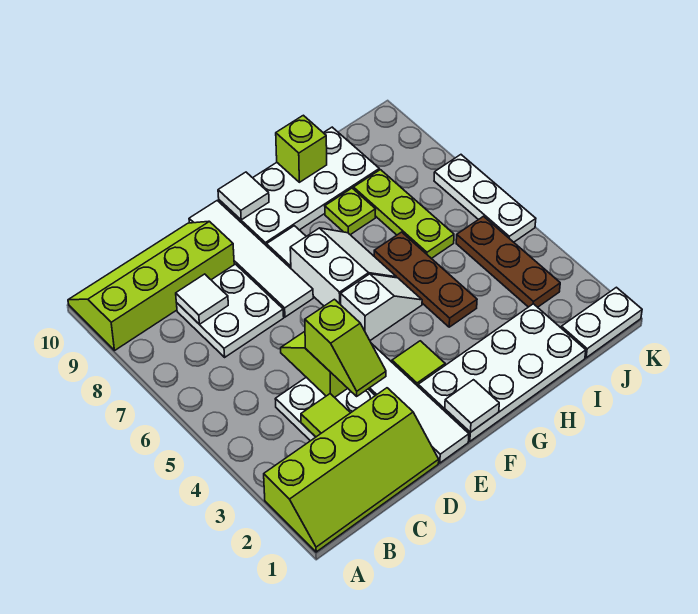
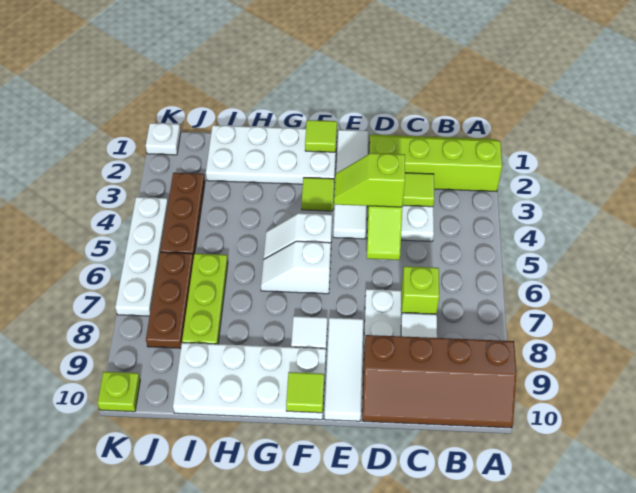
lime 2x4 slope [68,221,234,350] -> brown 2x4 slope [362,335,516,428]
lime 1x2 slope [305,299,386,396] -> lime 1x2 slope turned to [334,153,405,207]
white 1x4 tile [189,201,313,317] -> white 1x3 tile [324,318,363,421]
white 1x1 tile [445,380,499,432] -> lime 1x1 tile [305,120,337,152]
white 2x2 slope [290,228,397,306] -> white 1x2 slope [261,241,331,294]
white 1x1 tile [218,172,269,220] -> lime 1x1 tile [286,372,324,413]
brown 1x3 plate [374,232,477,327] -> brown 1x3 plate moved to [146,252,194,348]
lime 1x1 plate [325,188,376,235] -> lime 1x1 plate moved to [98,372,140,412]
lime 1x1 brick [276,115,327,182] -> lime 1x1 brick moved to [401,266,439,317]
white 1x2 plate [561,287,642,358] -> white 1x1 plate [146,123,181,155]
white 1x3 plate [434,155,536,242] -> white 1x4 plate [115,197,168,316]

